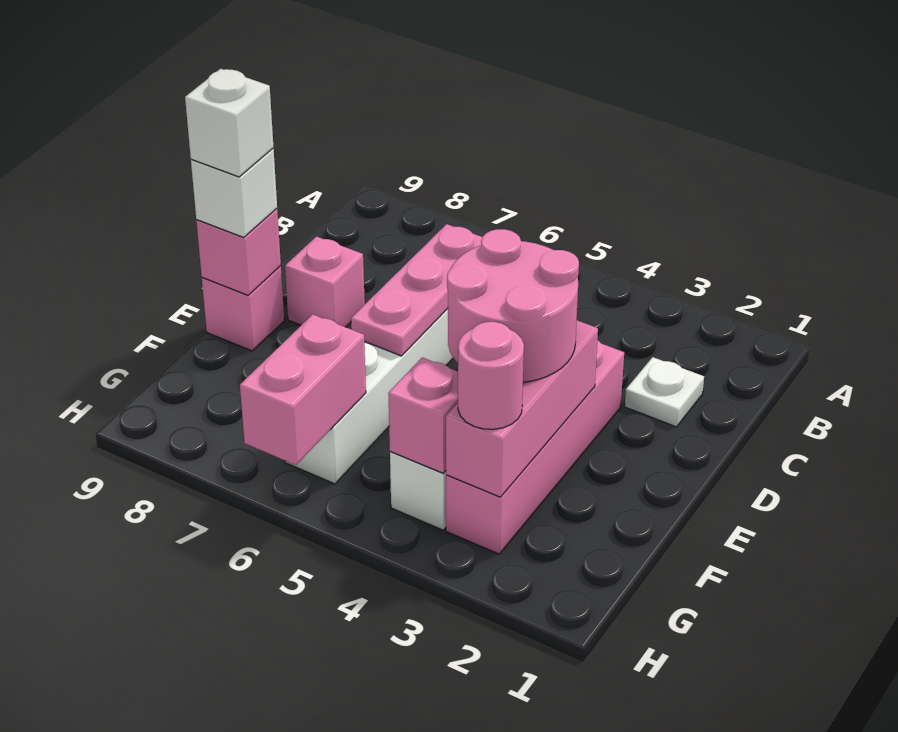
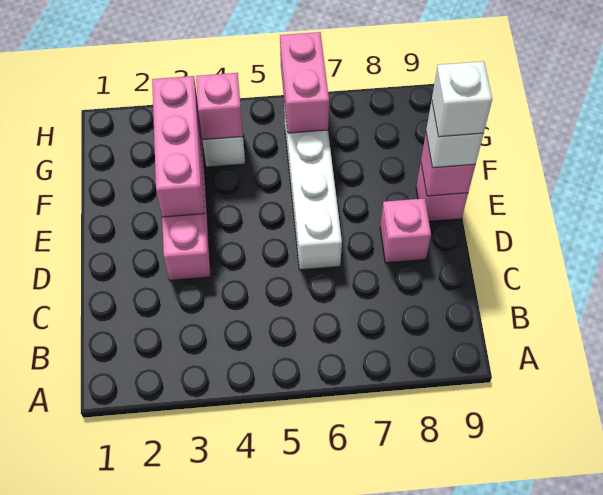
white 1x1 plate [625,357,704,427] -> none
pink 1x3 plate [351,224,482,356] -> none
pink 2x2 round brick [447,229,579,382] -> none
pink 1x1 round brick [458,322,524,429] -> none

